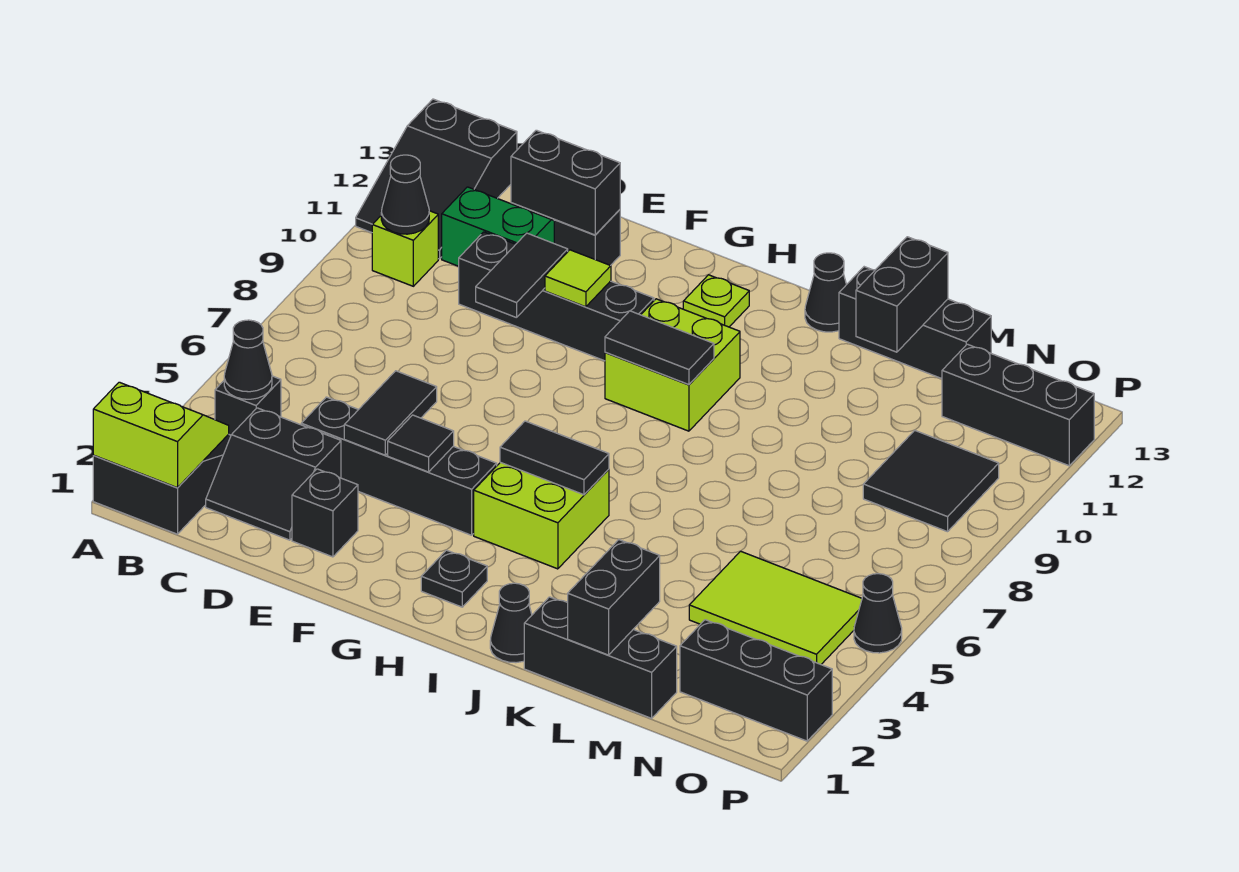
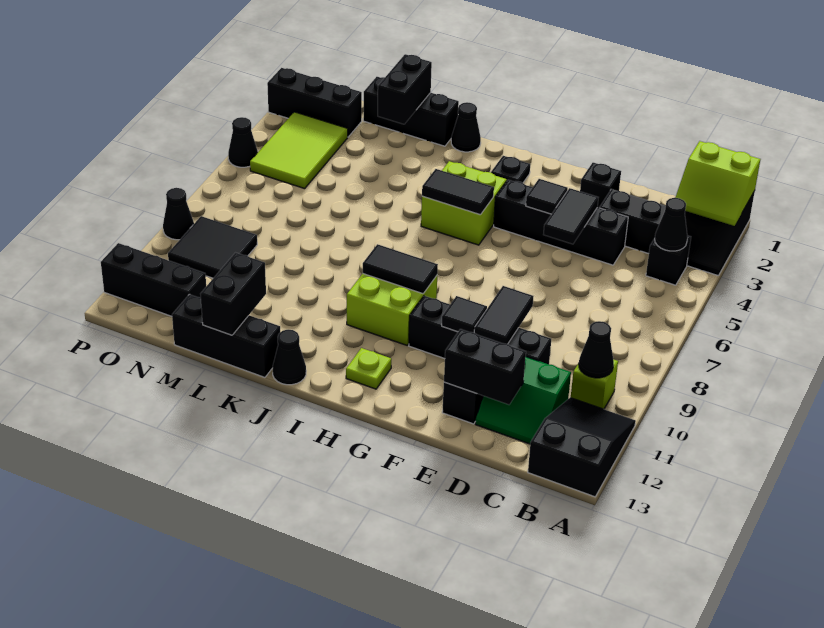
lime 1x1 tile [545,250,611,307] -> black 1x1 tile [442,296,487,333]
lime 2x3 tile [689,551,862,664] -> lime 2x3 tile turned to [250,112,348,189]
none -> black 1x1 cone [163,188,194,240]

